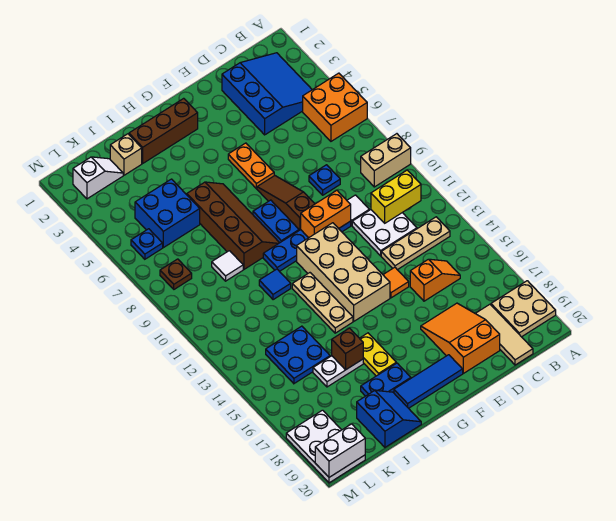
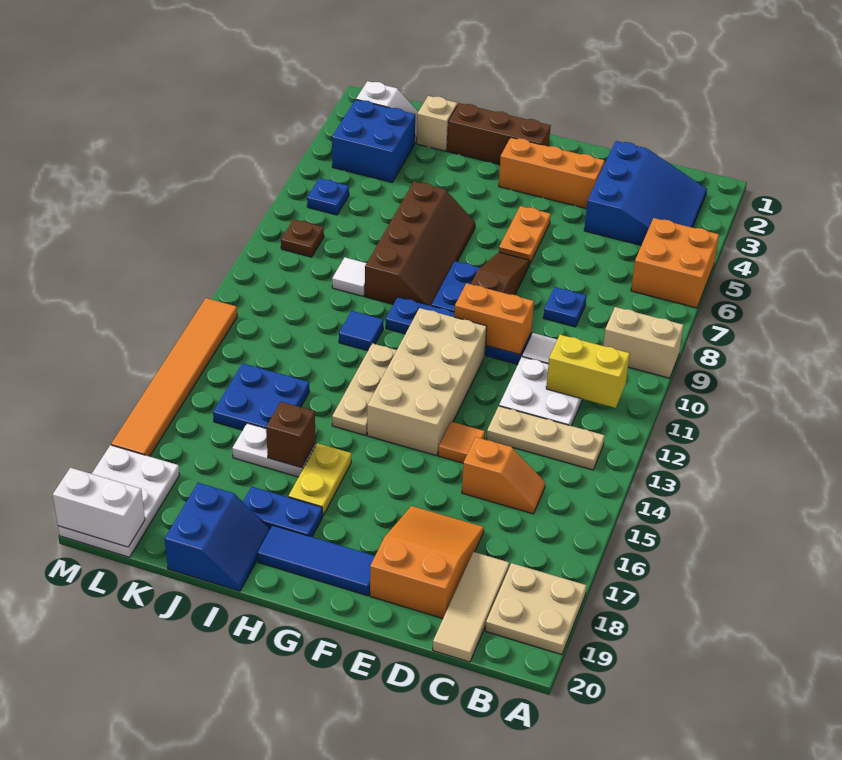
none -> orange 1x3 brick [499,137,605,209]
blue 2x2 brick [135,179,200,248] -> blue 2x2 brick moved to [332,100,415,182]
none -> orange 1x6 tile [111,298,237,456]

